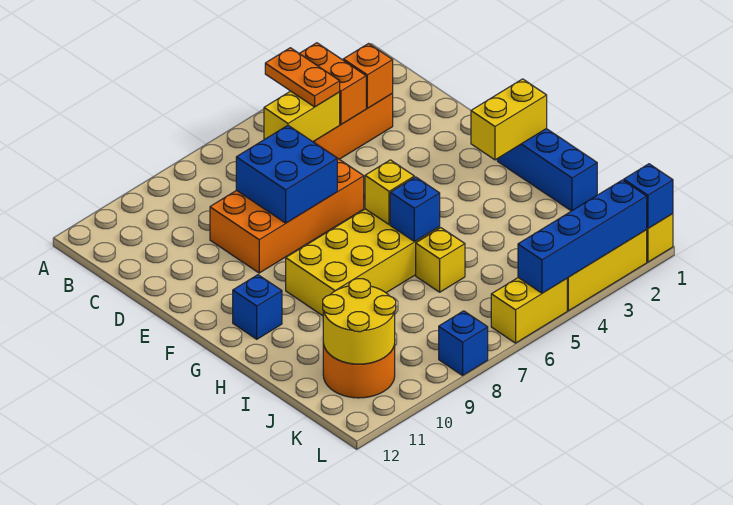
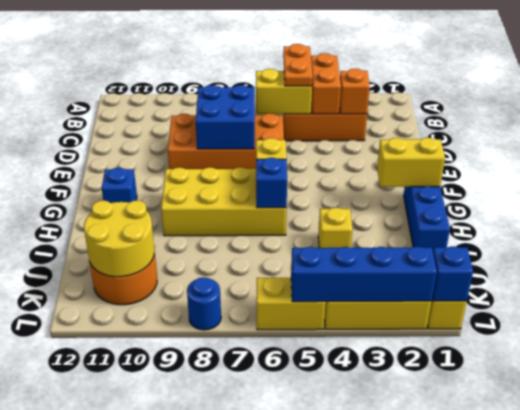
yellow 1x1 brick [416,228,465,292] -> yellow 1x1 brick moved to [318,207,352,248]
blue 1x1 brick [439,311,488,375] -> blue 1x1 round brick [187,277,221,330]

